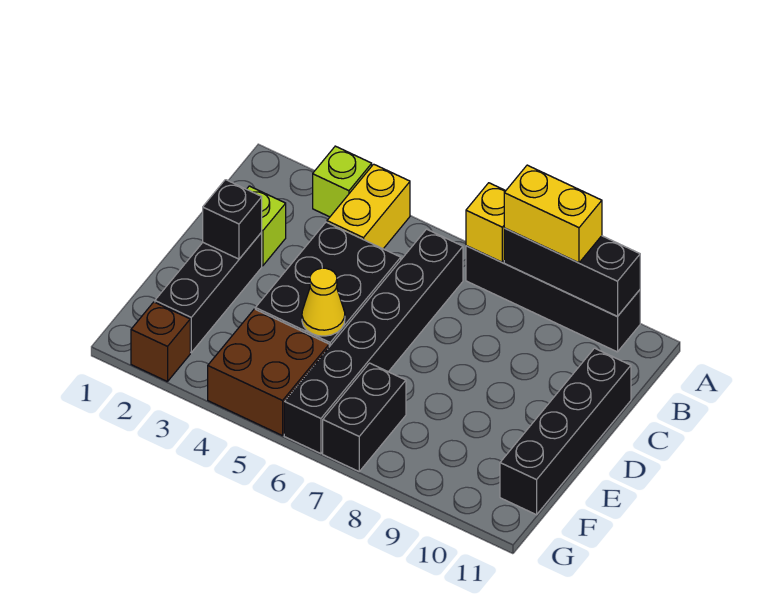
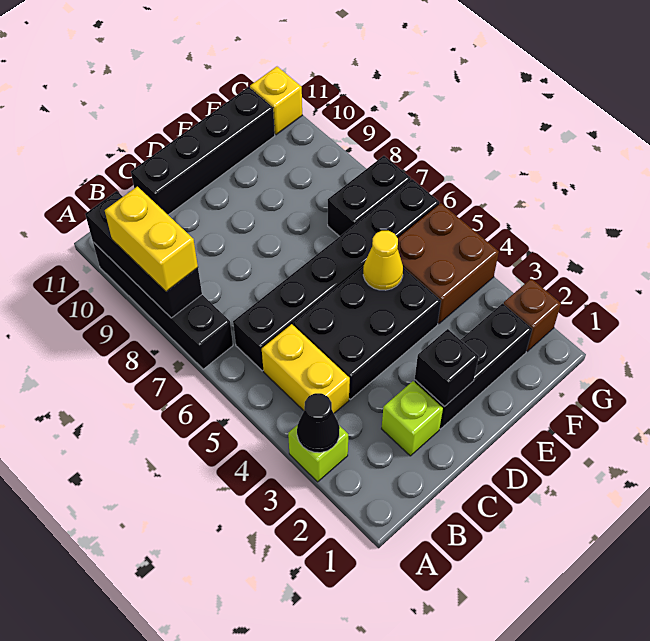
none -> black 1x1 cone [297,393,340,453]
yellow 1x2 brick [327,164,410,249] -> yellow 1x2 brick turned to [262,324,350,413]
yellow 1x1 brick [466,183,505,262] -> yellow 1x1 brick moved to [250,67,302,135]

